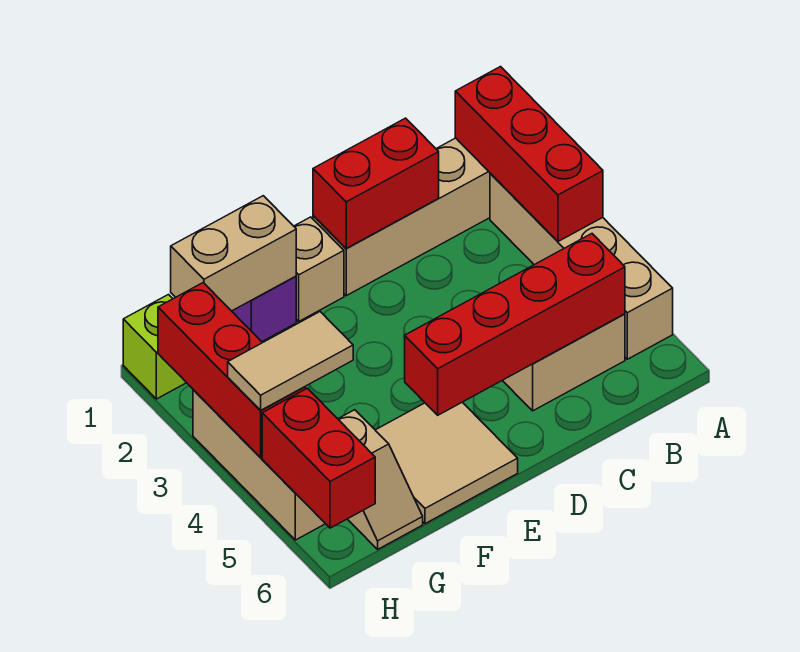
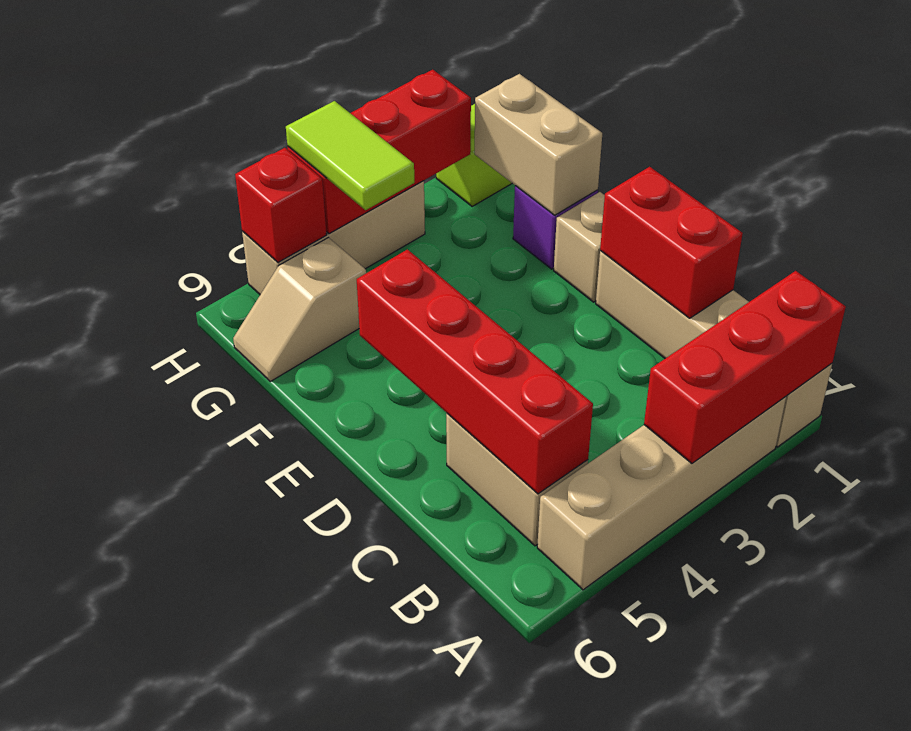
tan 2x2 tile [376,402,518,524] -> none
tan 1x2 tile [228,312,353,410] -> lime 1x2 tile [286,101,414,210]
red 1x2 brick [262,388,375,528] -> red 1x1 brick [235,148,326,262]

